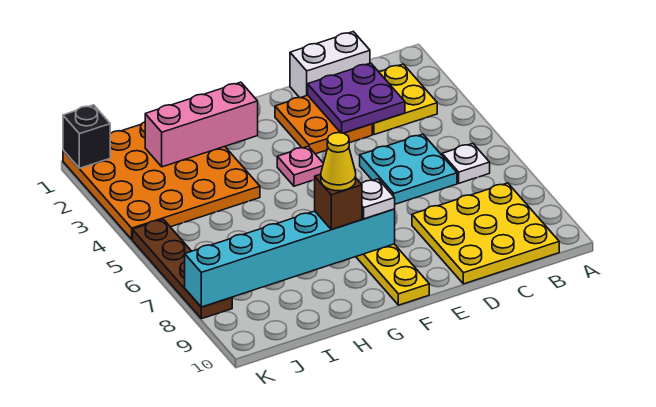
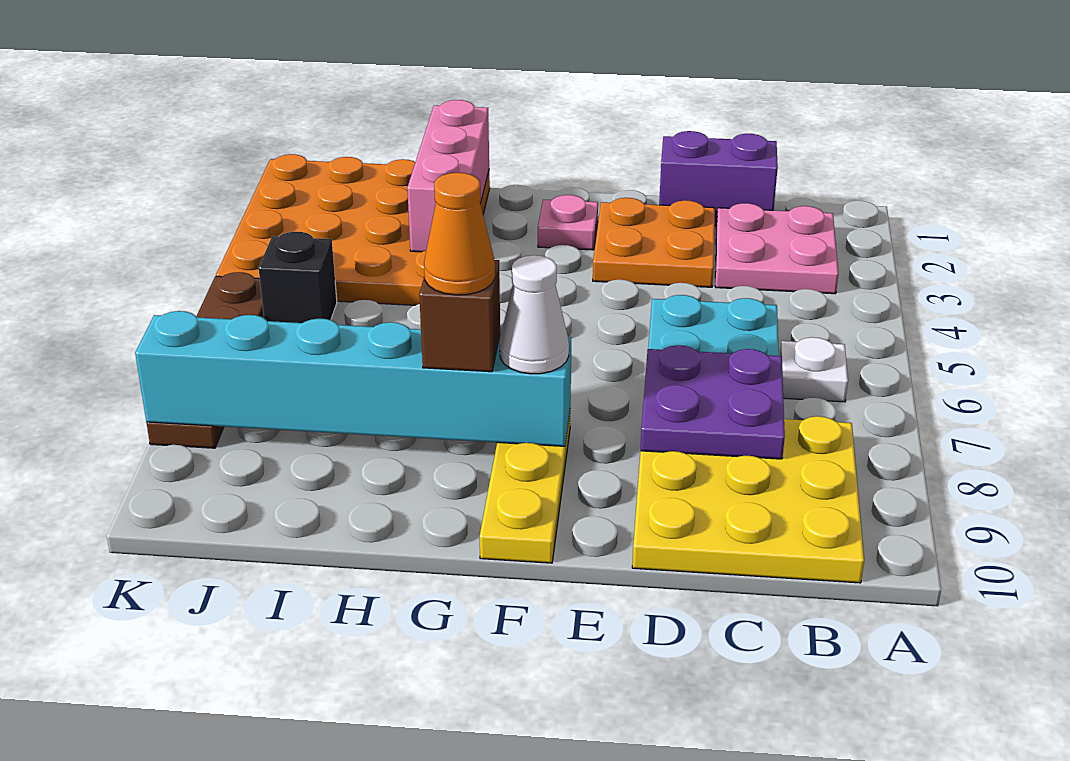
yellow 2x2 plate [372,64,437,135] -> pink 2x2 plate [715,203,838,294]
white 1x2 brick [290,32,370,98] -> purple 1x2 brick [659,131,778,226]
purple 2x2 plate [308,63,405,133] -> purple 2x2 plate moved to [641,345,785,459]
pink 1x1 plate [277,146,323,186] -> pink 1x1 plate moved to [538,195,598,250]
white 1x1 plate [361,179,395,219] -> white 1x1 cone [500,255,569,374]
pink 1x3 brick [145,82,258,167] -> pink 1x3 brick turned to [407,100,489,252]
yellow 1x1 cone [321,133,356,191] -> orange 1x1 cone [424,173,495,295]
black 1x1 brick [63,105,110,168] -> black 1x1 brick moved to [259,232,337,323]

